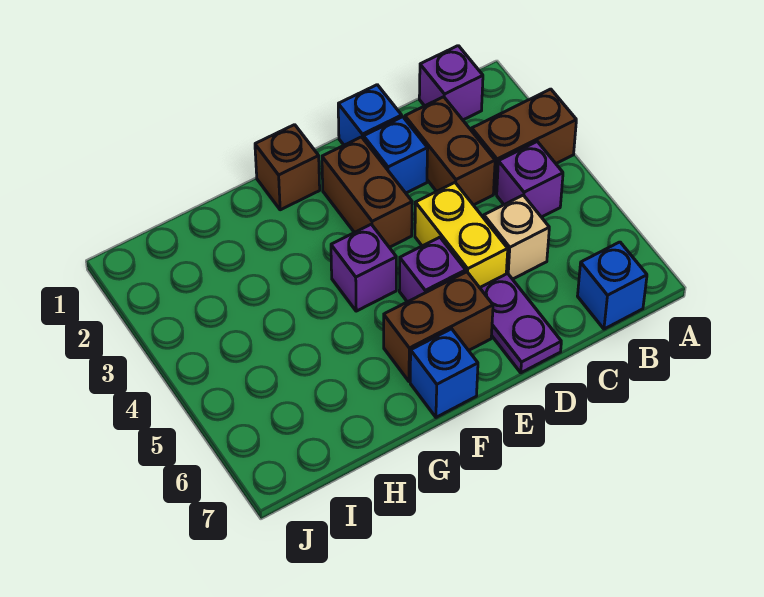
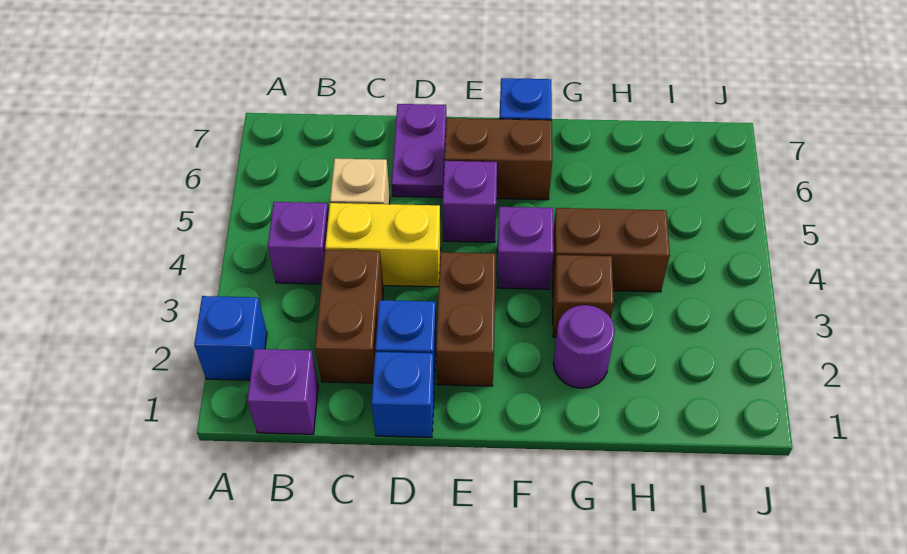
brown 1x2 brick [472,89,576,194] -> brown 1x2 brick moved to [552,208,670,292]
blue 1x1 brick [578,242,647,329] -> blue 1x1 brick moved to [194,296,267,380]
yellow 1x2 brick [415,183,508,288] -> yellow 1x2 brick turned to [325,203,441,287]
brown 1x1 brick [255,125,320,210] -> brown 1x1 brick moved to [552,255,614,337]
none -> purple 1x1 round brick [553,305,615,388]

